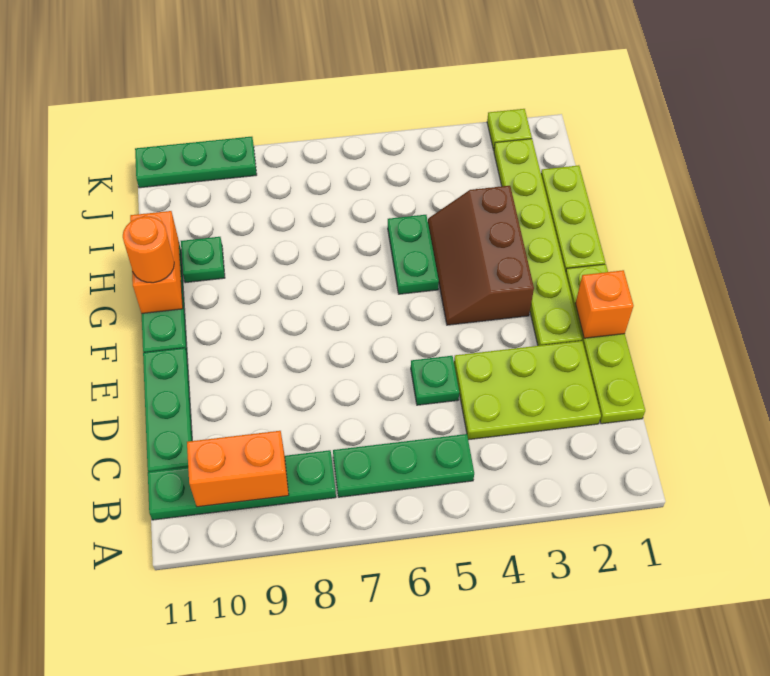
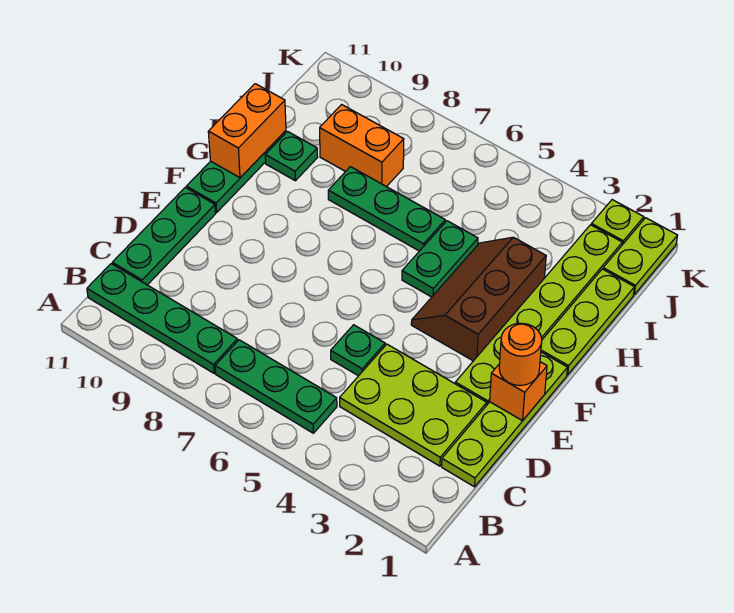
orange 1x2 brick [187,431,289,507] -> orange 1x2 brick moved to [320,105,404,187]
orange 1x1 round brick [123,217,174,283] -> orange 1x1 round brick moved to [499,323,542,386]
none -> lime 1x2 plate [603,218,678,294]
green 1x3 plate [135,137,257,188] -> green 1x3 plate moved to [328,167,445,251]

